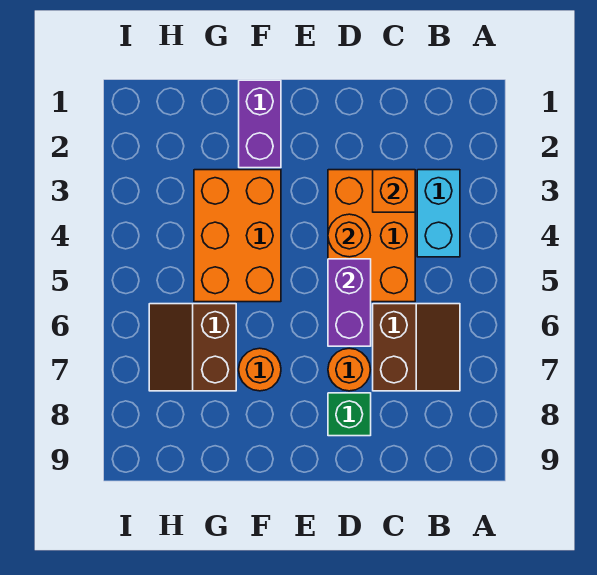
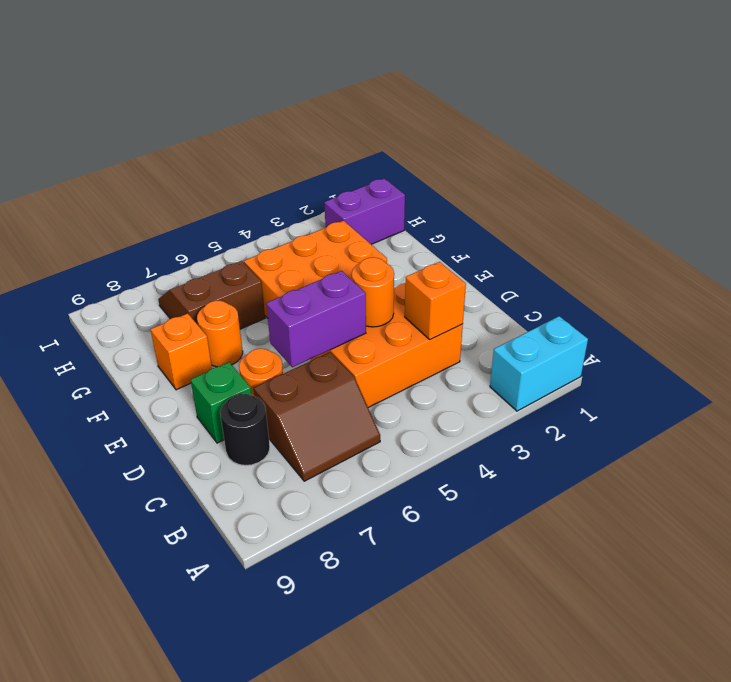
cyan 1x2 brick [417,170,460,257] -> cyan 1x2 brick moved to [490,316,588,411]
none -> black 1x1 round brick [220,394,270,465]
purple 1x2 brick [239,80,281,168] -> purple 1x2 brick moved to [324,179,405,244]
none -> orange 1x1 brick [151,313,212,390]

